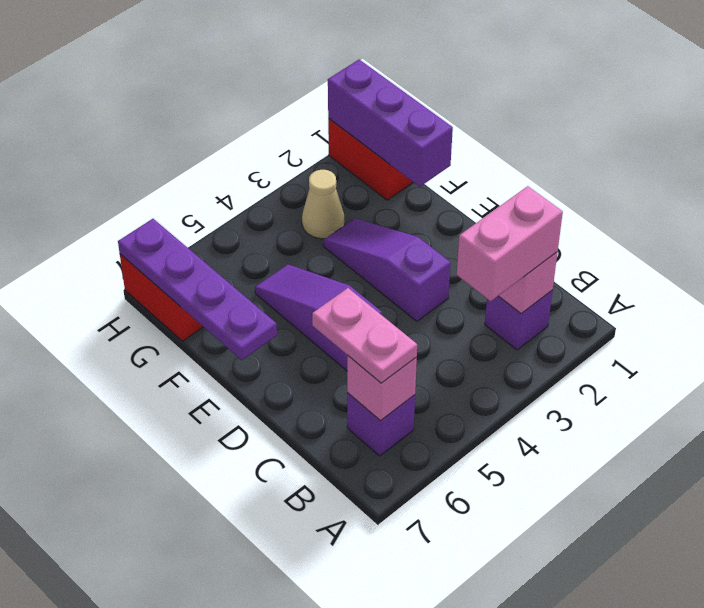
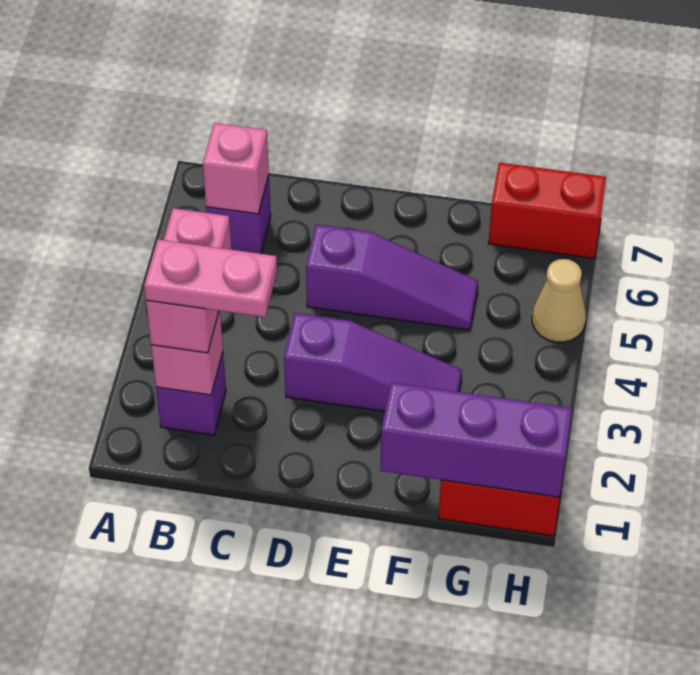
pink 1x2 plate [312,288,417,383] -> pink 1x2 plate moved to [144,240,277,317]
purple 1x4 plate [118,219,277,360] -> none
tan 1x1 cone [302,170,344,239] -> tan 1x1 cone moved to [532,259,586,342]

